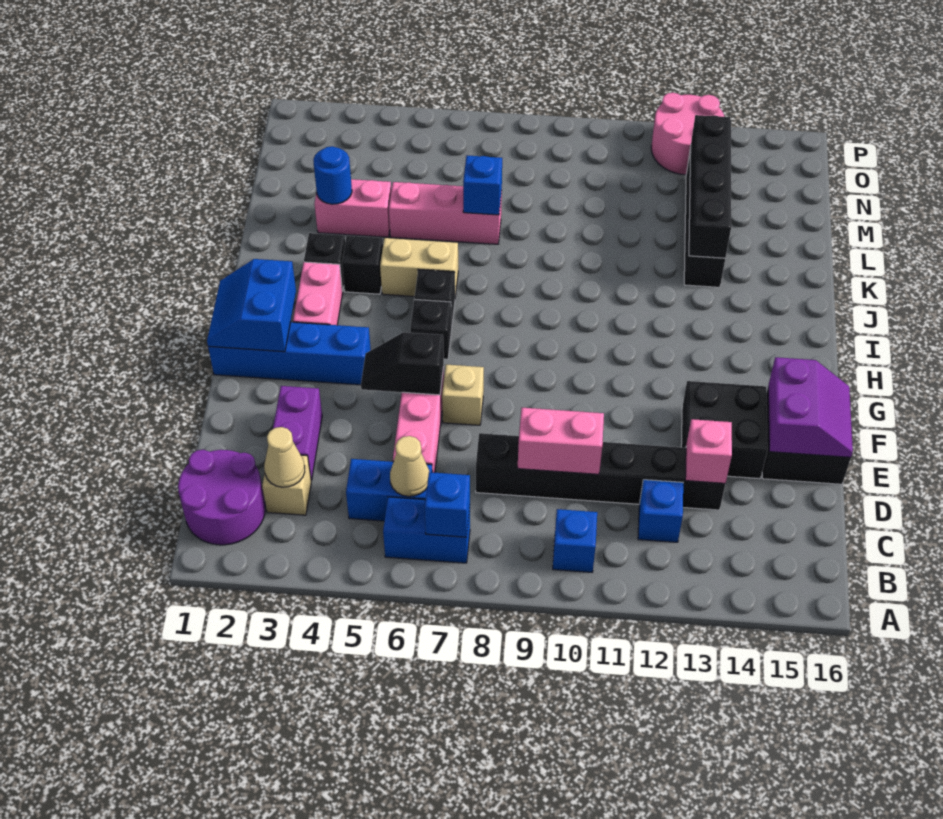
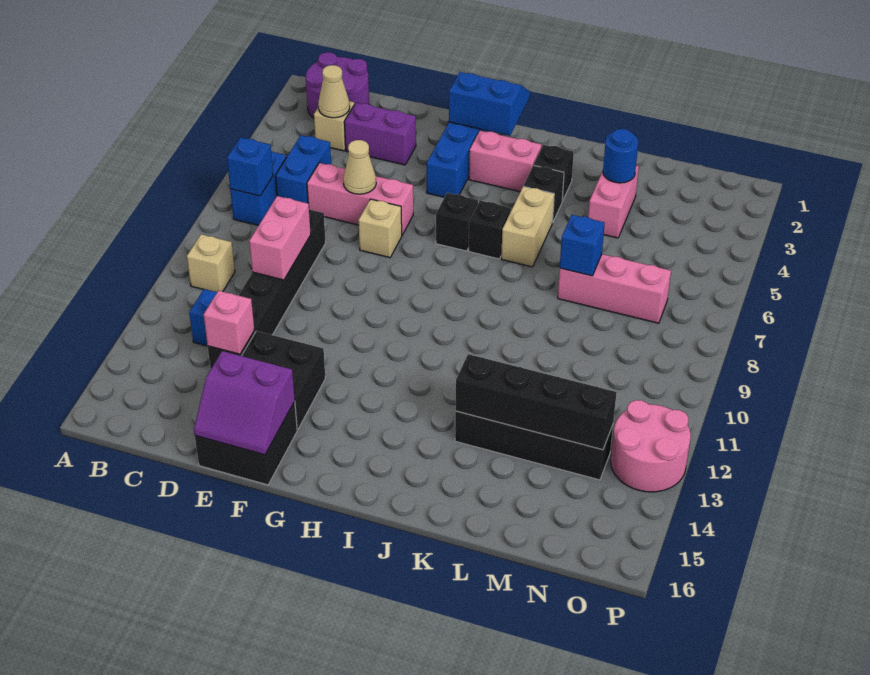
blue 1x1 brick [553,509,597,572] -> tan 1x1 brick [187,234,235,292]
tan 1x1 cone [390,436,429,496] -> tan 1x1 cone moved to [343,140,376,194]
black 1x2 slope [361,332,444,395] -> none
pink 1x3 brick [389,182,502,244] -> pink 1x3 brick turned to [558,254,671,323]

